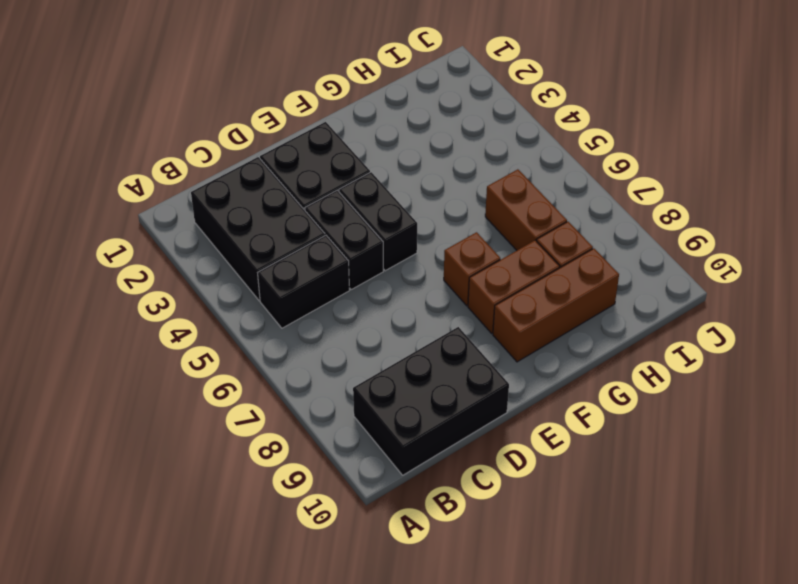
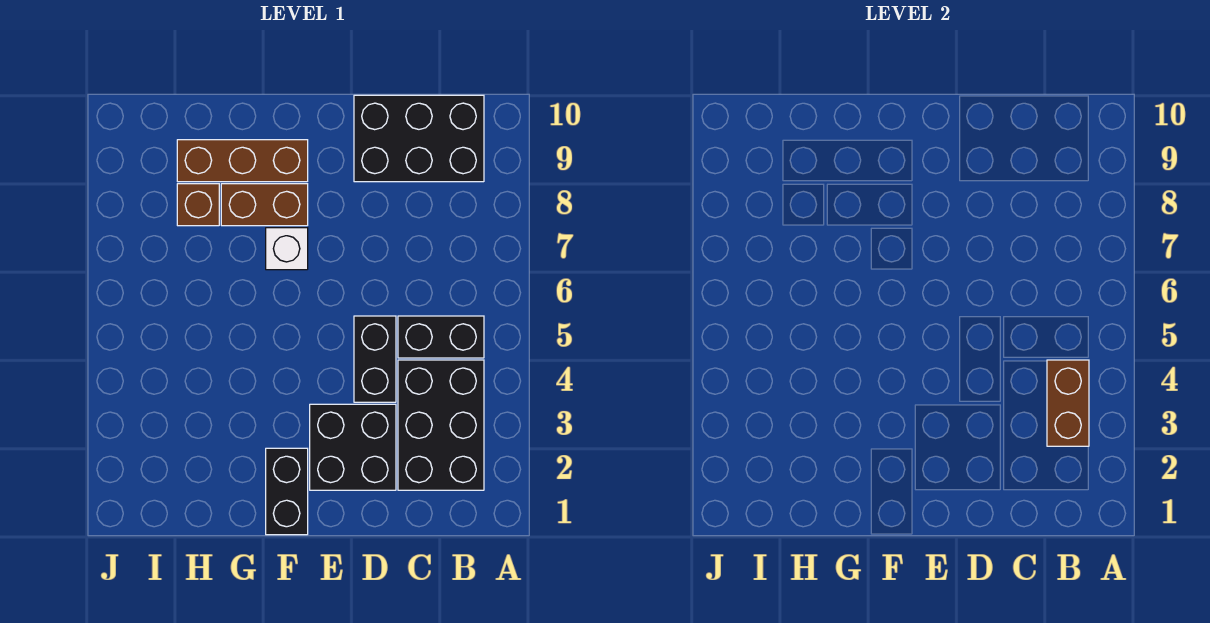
black 1x2 brick [339,172,417,271] -> black 1x2 brick moved to [266,448,308,535]
brown 1x1 brick [444,232,500,306] -> white 1x1 brick [266,228,308,270]
brown 1x2 brick [485,169,567,250] -> brown 1x2 brick moved to [1047,360,1089,446]

